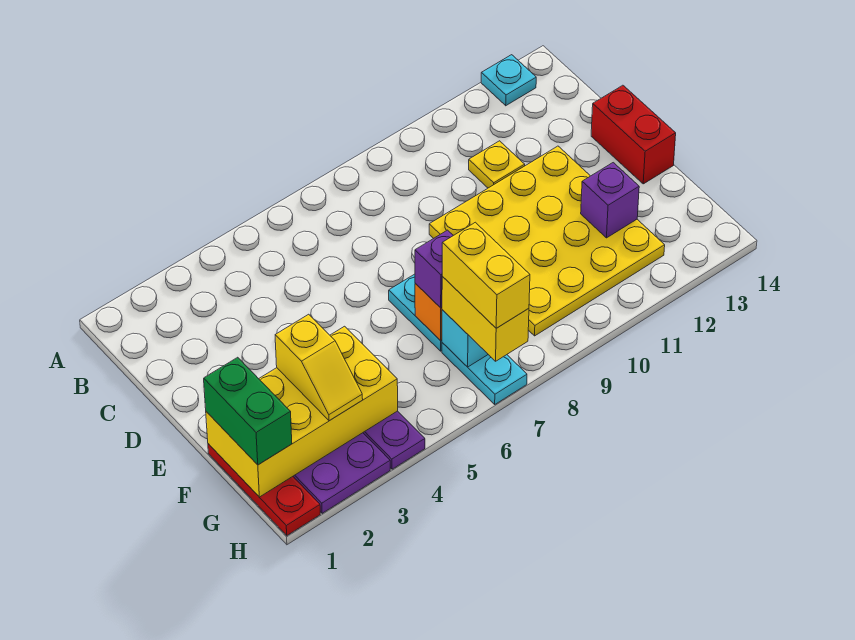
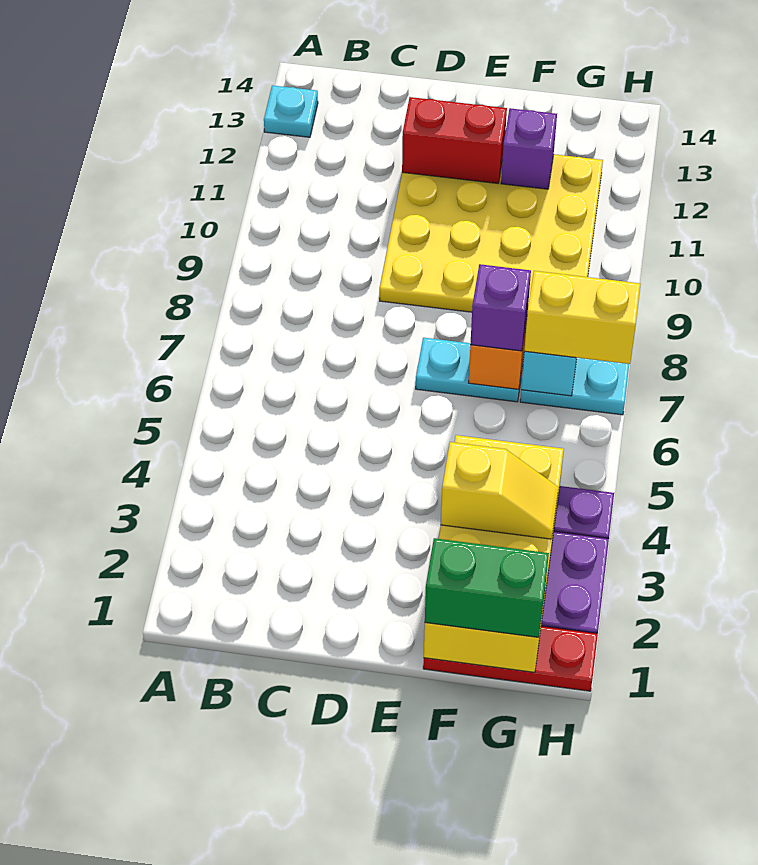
yellow 1x1 plate [469,141,525,188] -> none
red 1x2 brick [591,85,676,184] -> red 1x2 brick moved to [402,97,507,183]
yellow 1x2 brick [442,222,530,328] -> none

